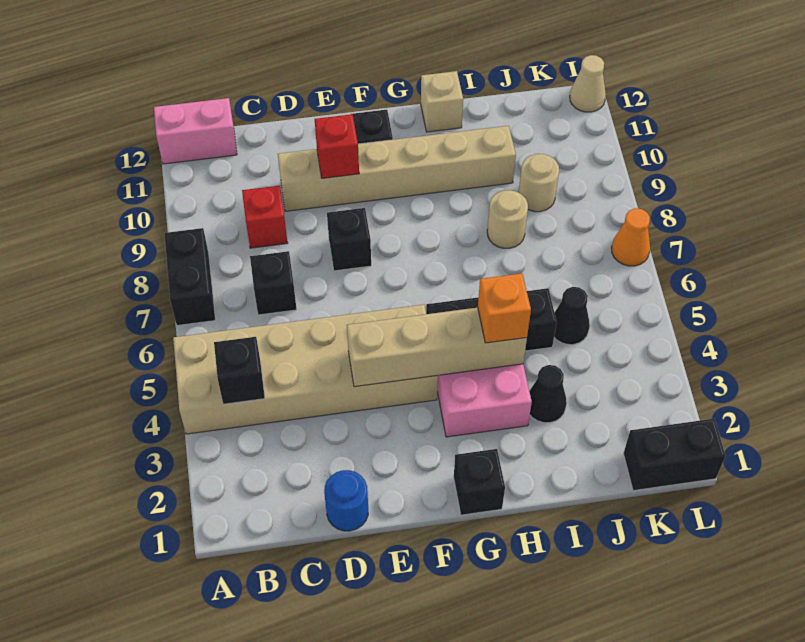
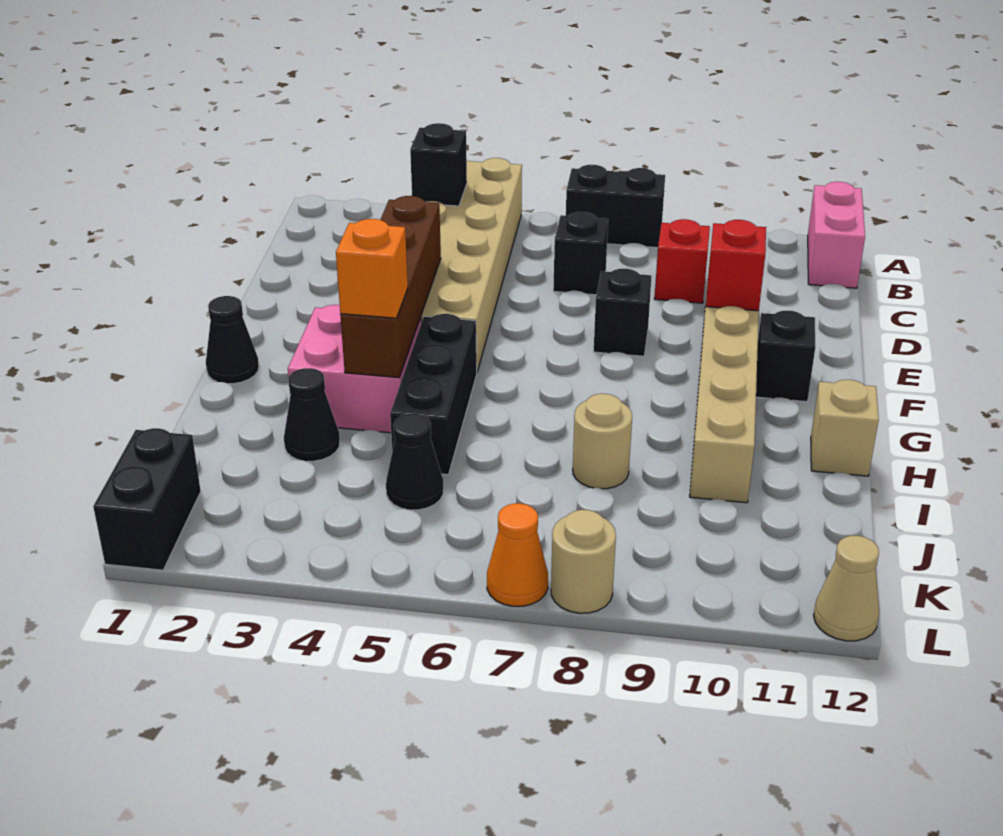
blue 1x1 round brick [324,470,368,531] -> none
tan 1x4 brick [347,308,527,387] -> brown 1x4 brick [340,196,441,378]
black 1x1 brick [454,449,505,515] -> black 1x1 cone [206,296,259,384]
tan 1x1 round brick [519,154,559,212] -> tan 1x1 round brick moved to [551,510,616,613]

